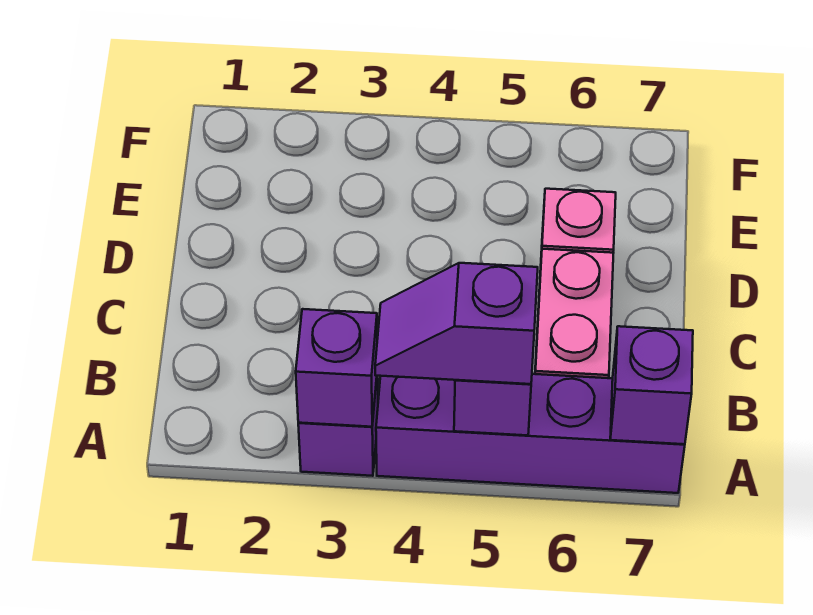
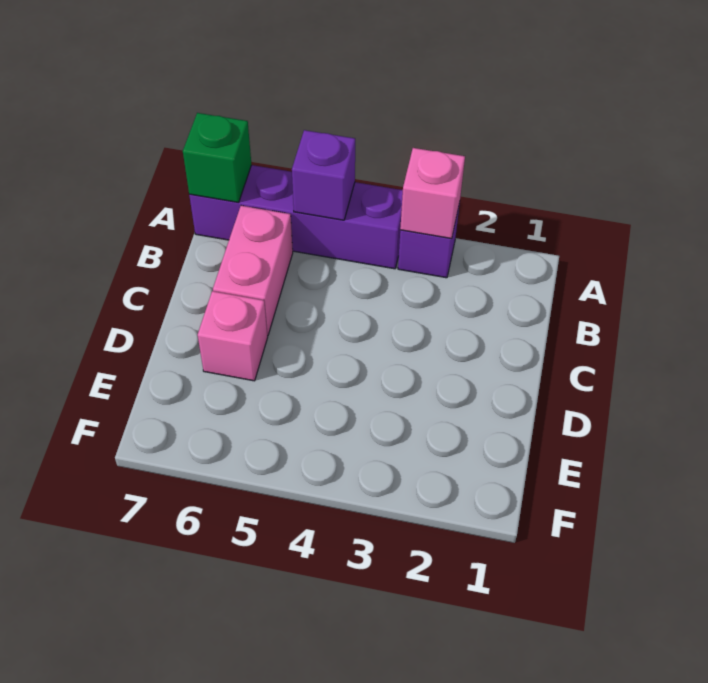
purple 1x1 brick [296,309,377,427] -> pink 1x1 brick [400,148,465,239]
purple 1x2 slope [375,263,538,384] -> none
purple 1x1 brick [610,326,693,444] -> green 1x1 brick [183,113,251,203]

